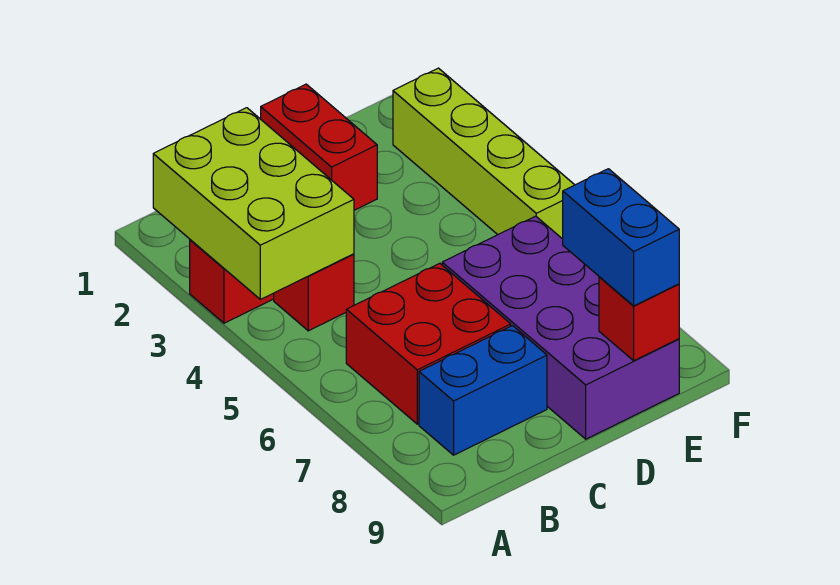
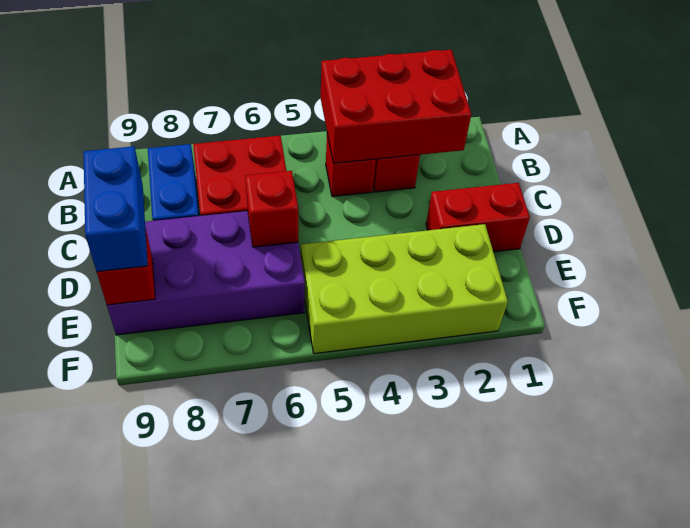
lime 2x3 brick [153,108,354,299] -> red 2x3 brick [321,50,471,163]
none -> red 1x1 brick [245,171,298,247]
blue 1x2 brick [563,169,679,306] -> blue 1x2 brick turned to [83,146,148,272]
lime 1x4 brick [393,68,574,239] -> lime 2x4 brick [301,224,508,354]

